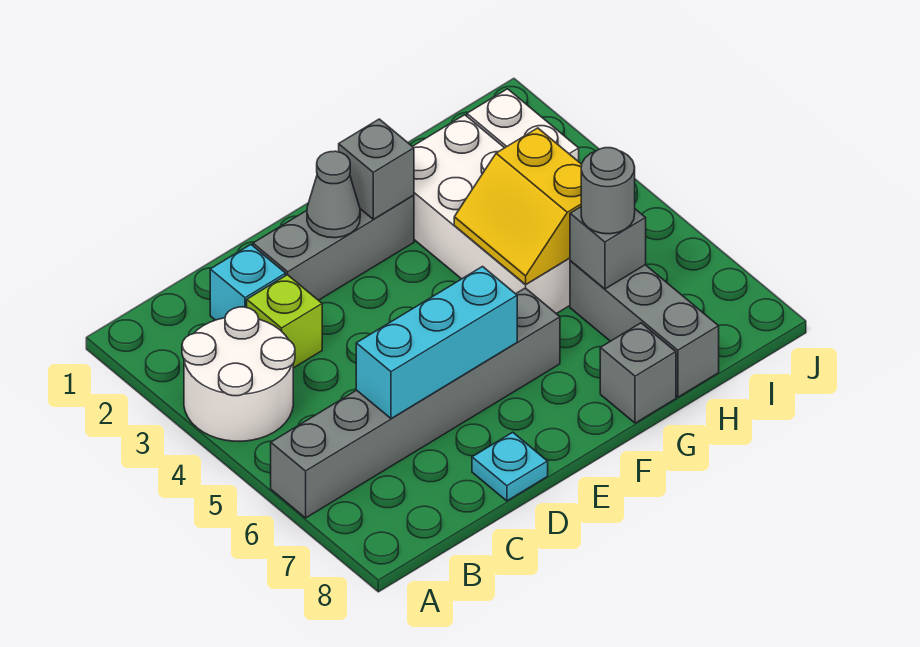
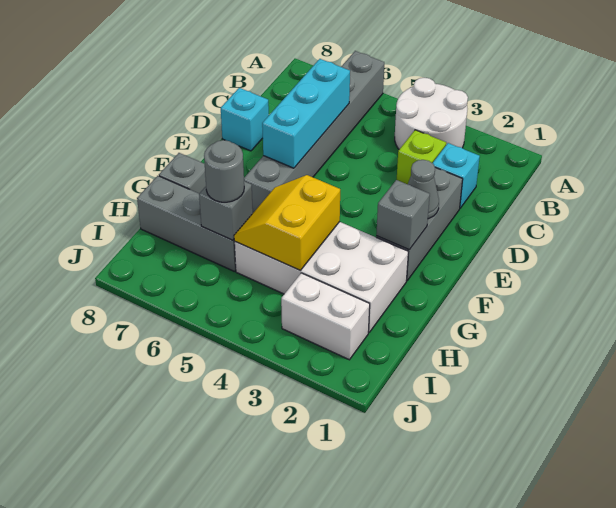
cyan 1x1 plate [472,432,548,501] -> cyan 1x1 brick [221,88,269,151]
yellow 2x2 slope [454,128,582,284] -> yellow 2x2 slope turned to [234,175,340,270]

